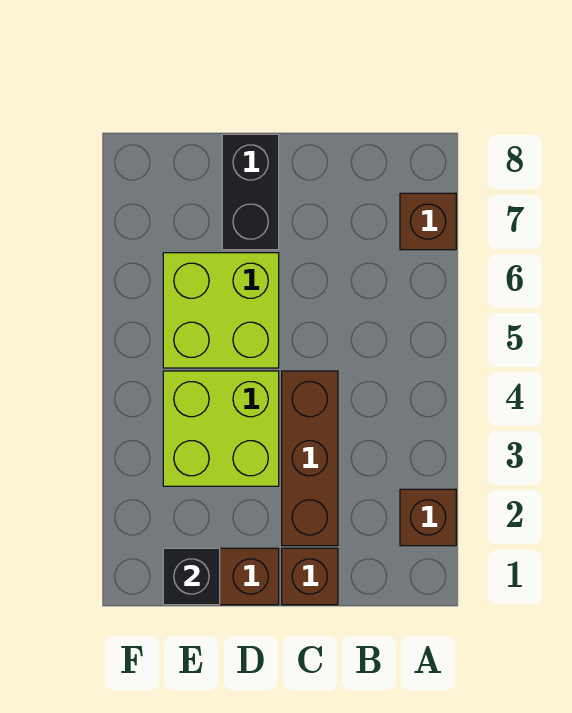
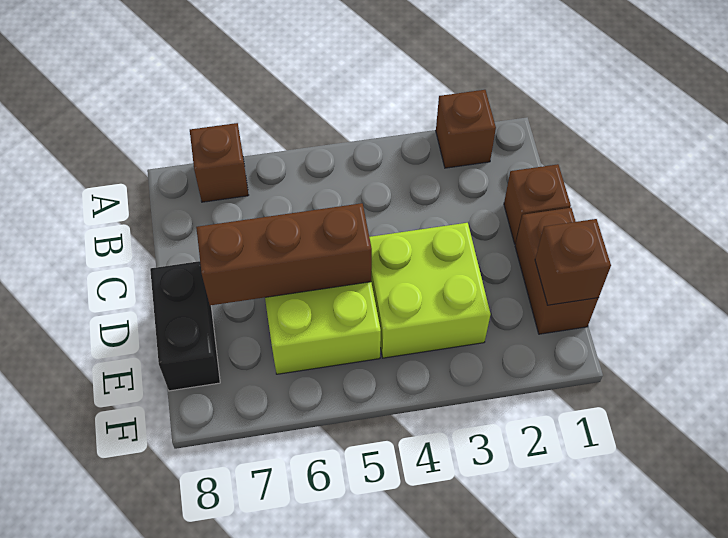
brown 1x3 brick [282,371,338,546] -> brown 1x3 brick moved to [196,203,372,305]
black 1x2 brick [222,134,279,250] -> black 1x2 brick turned to [150,261,220,391]
black 1x1 brick [163,548,220,605] -> brown 1x1 brick [535,219,611,305]

